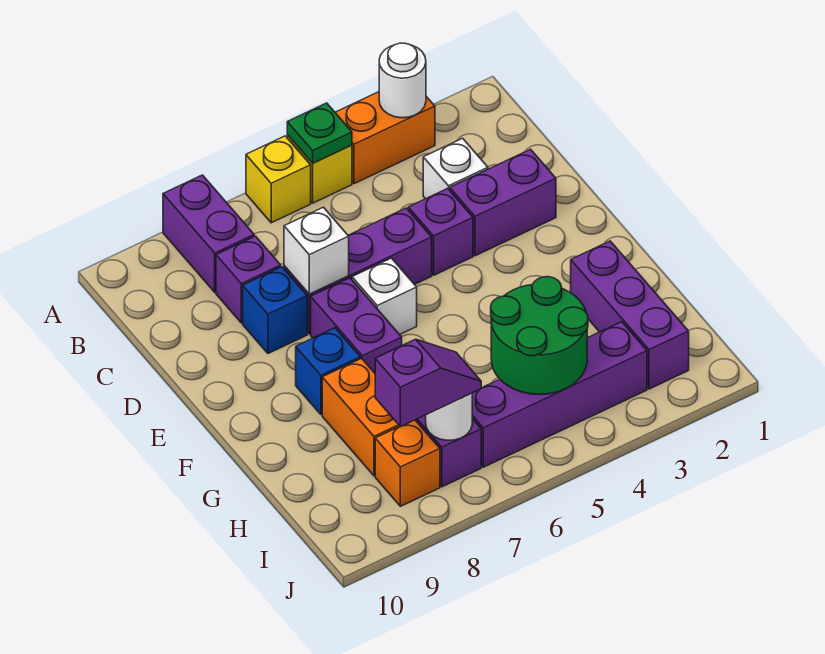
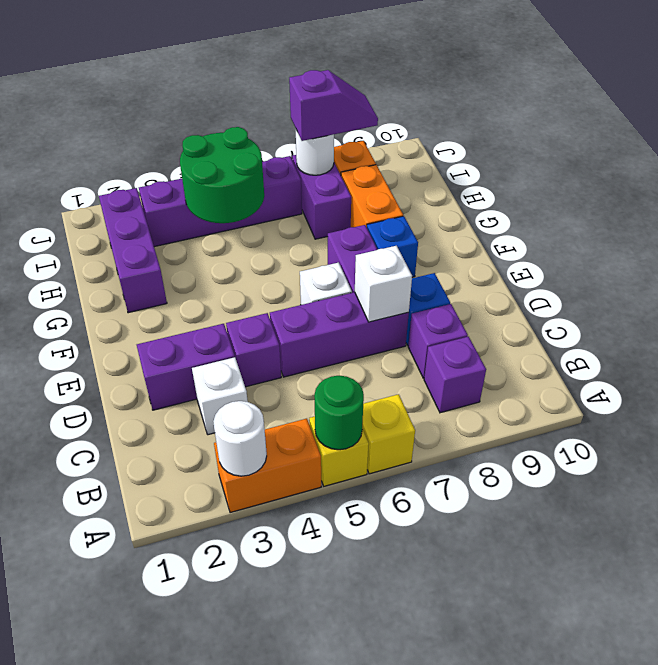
green 1x1 plate [287,103,352,163] -> green 1x1 round brick [314,376,364,450]
purple 1x2 brick [163,175,254,292] -> purple 1x1 brick [424,337,486,413]
purple 1x2 slope [375,339,481,427] -> purple 1x2 slope turned to [289,70,378,141]

